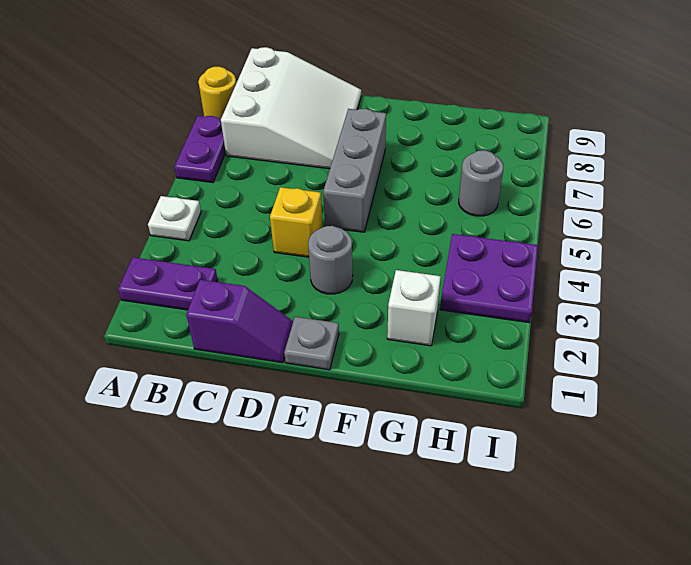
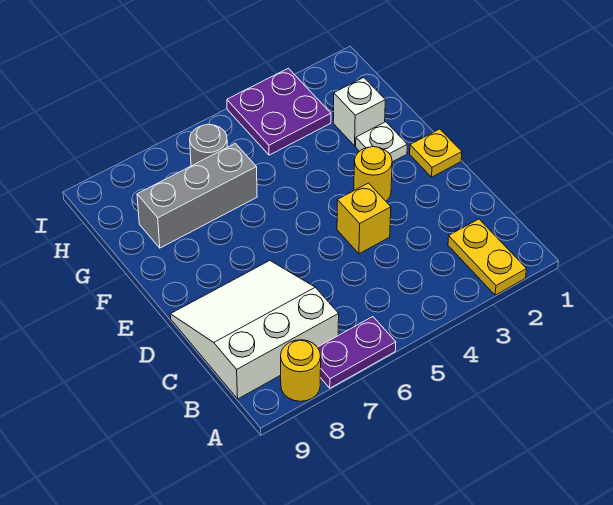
purple 1x2 plate [118,257,218,310] -> yellow 1x2 plate [448,219,527,295]
white 1x1 plate [148,196,201,241] -> white 1x1 plate moved to [356,122,407,162]
purple 1x2 slope [186,280,293,363] -> none
grey 1x1 plate [284,317,339,370] -> yellow 1x1 plate [410,129,462,177]
grey 1x1 round brick [308,226,353,294] -> yellow 1x1 round brick [354,147,392,201]
grey 1x3 brick [323,109,386,232] -> grey 1x3 brick moved to [137,143,257,248]

